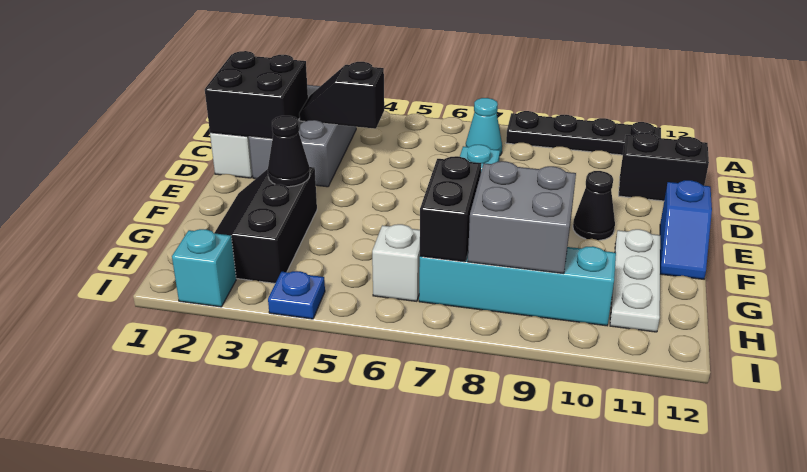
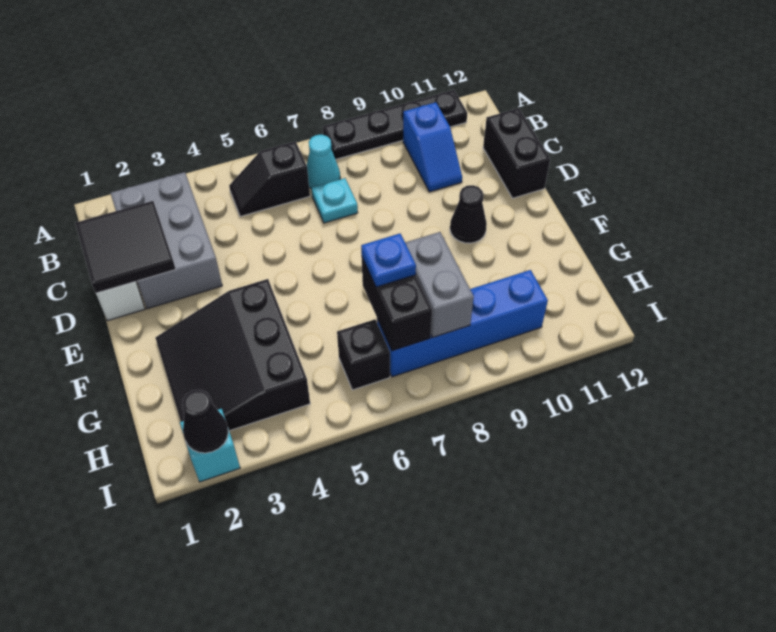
black 2x2 brick [205,51,308,139] -> black 2x2 tile [75,201,176,293]
black 1x2 slope [299,62,384,129] -> black 1x2 slope moved to [229,141,310,217]
black 1x2 brick [619,133,709,201] -> black 1x2 brick turned to [483,108,550,198]
blue 1x2 slope [660,180,712,279] -> blue 1x2 slope moved to [403,102,462,192]
black 2x3 slope [215,167,317,283] -> black 3x3 slope [155,279,310,431]
black 1x1 cone [268,116,310,187] -> black 1x1 cone moved to [182,390,228,453]
white 1x3 plate [610,229,660,332] -> none
grey 2x2 brick [468,161,576,274] -> grey 1x2 brick [405,232,474,337]
white 1x1 brick [372,224,420,301] -> black 1x1 brick [337,319,390,390]
cyan 1x4 brick [419,246,616,326] -> blue 1x4 brick [377,270,548,377]
blue 1x1 plate [268,271,325,319] -> blue 1x1 plate moved to [361,234,416,287]

